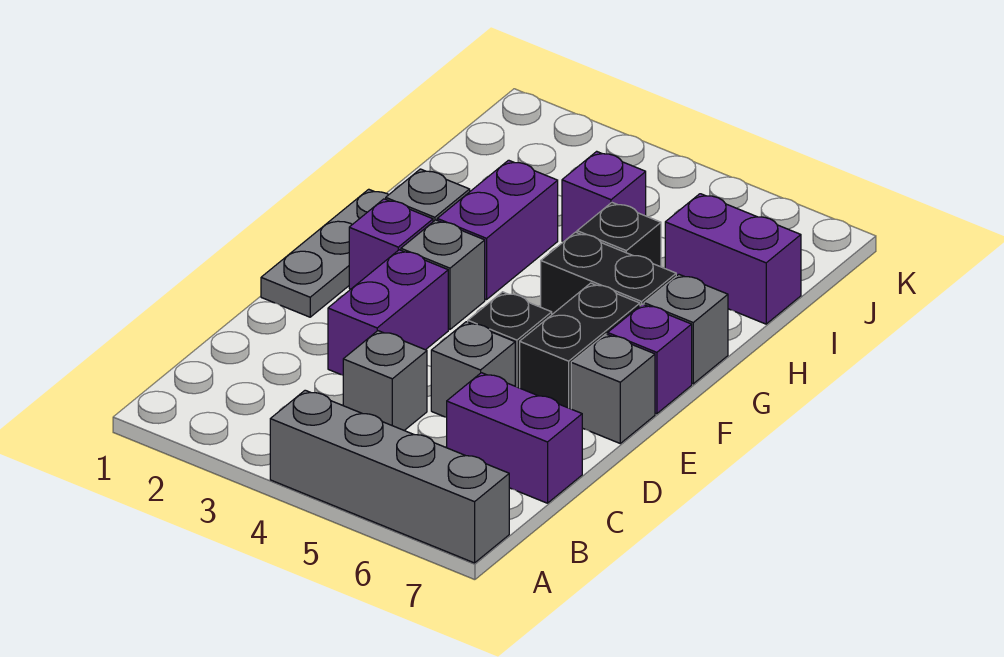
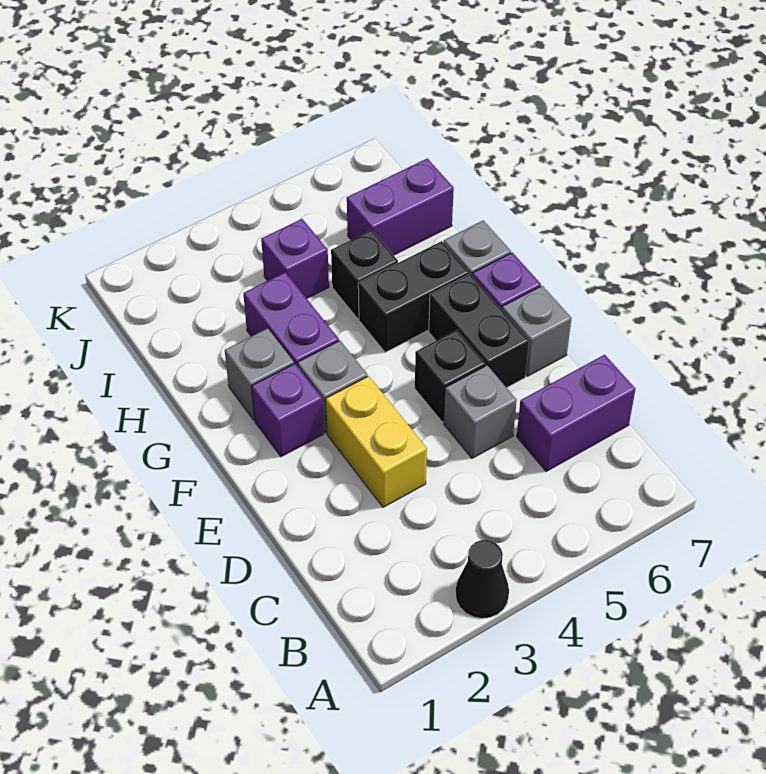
none -> black 1x1 cone [456,540,509,618]
grey 1x4 brick [270,390,509,563] -> none
grey 1x1 brick [343,331,427,430] -> none
purple 1x2 brick [328,250,448,375] -> yellow 1x2 brick [326,376,427,507]
grey 1x3 plate [261,189,388,317] -> none

